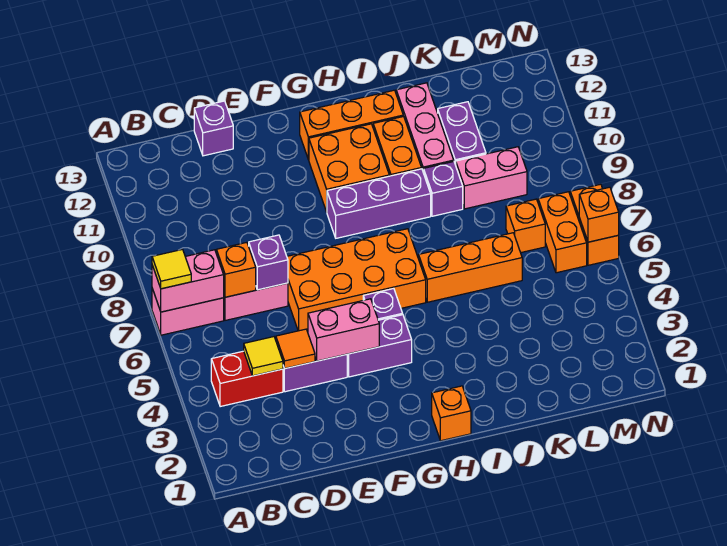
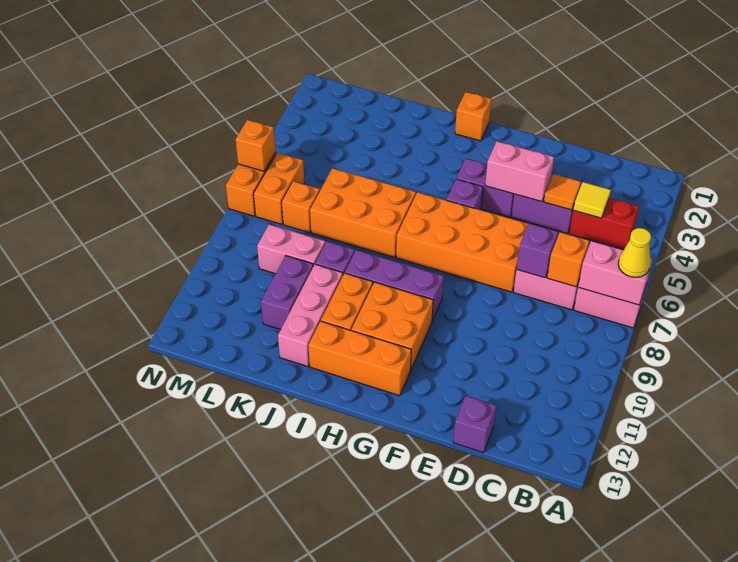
yellow 1x1 tile [152,249,191,289] -> yellow 1x1 cone [618,228,651,277]
orange 1x3 brick [419,233,522,302] -> orange 2x3 brick [310,168,416,258]

